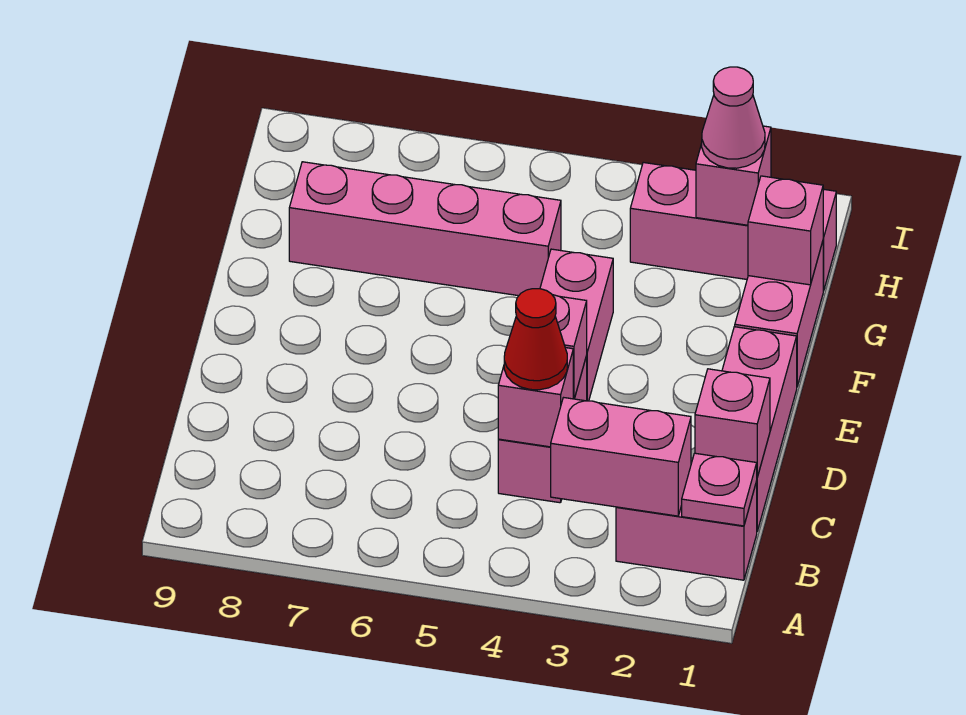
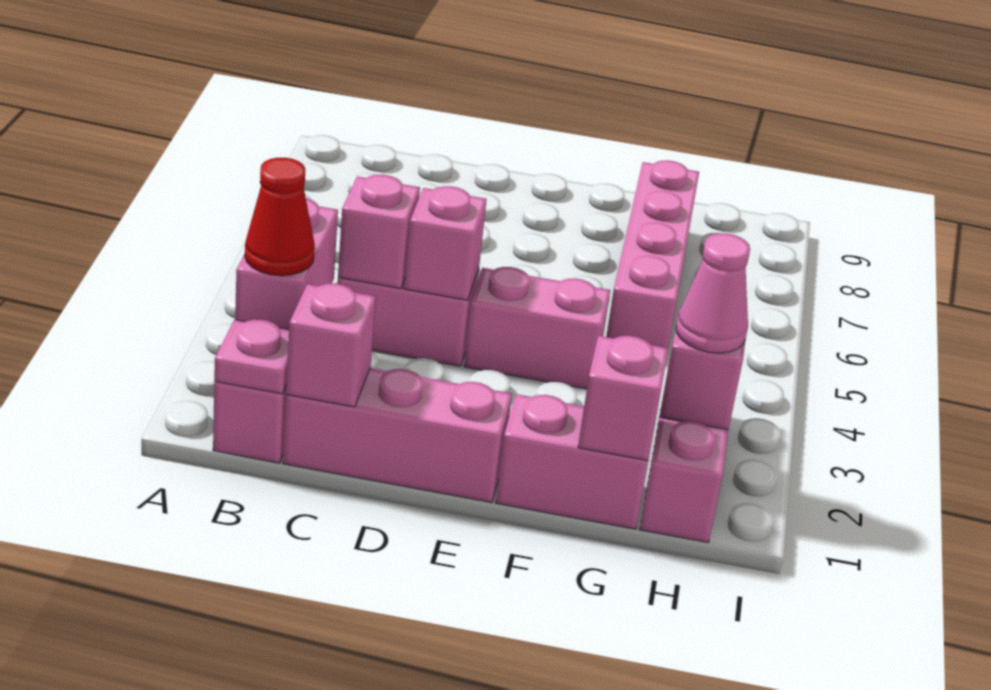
red 1x1 cone [504,289,567,390] -> red 1x1 cone moved to [245,158,315,276]

